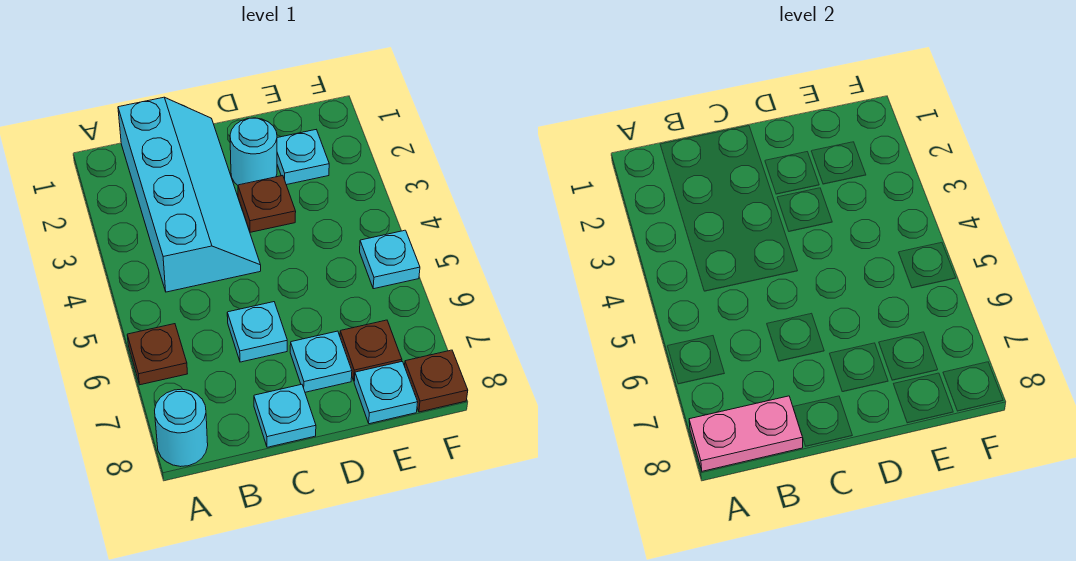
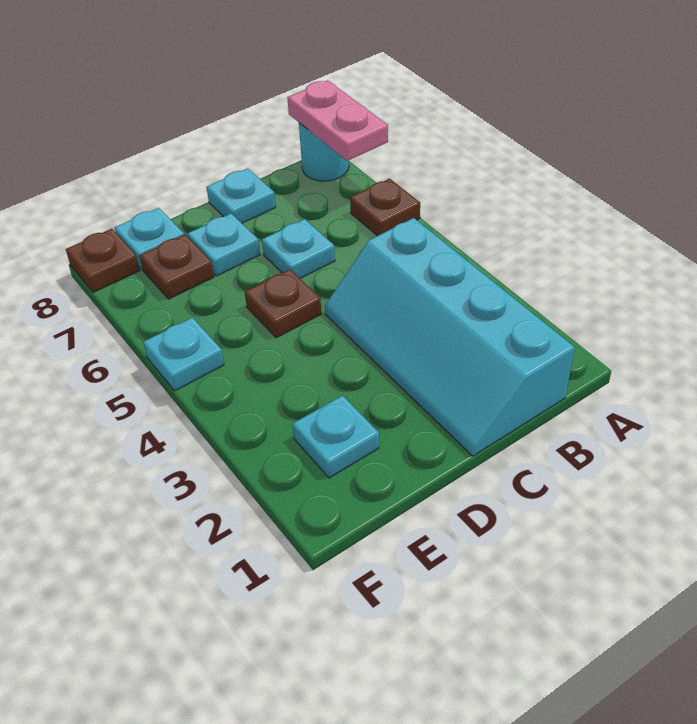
pink 1x2 plate [689,396,803,471] -> pink 1x2 plate turned to [287,80,388,161]
cyan 1x1 round brick [230,118,277,185] -> none
brown 1x1 plate [238,176,296,232] -> brown 1x1 plate moved to [245,269,322,338]

